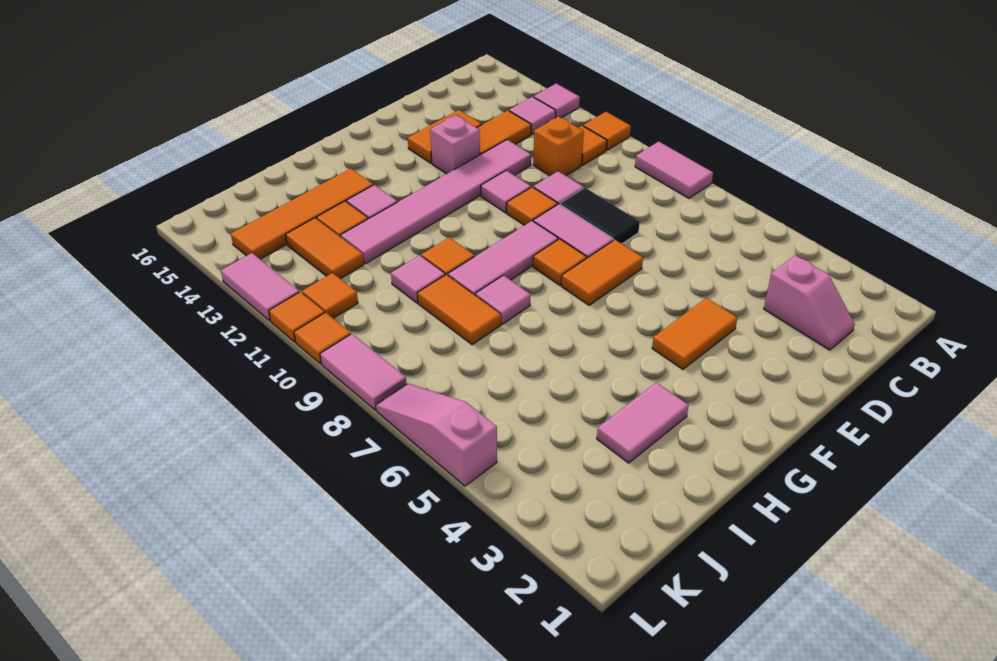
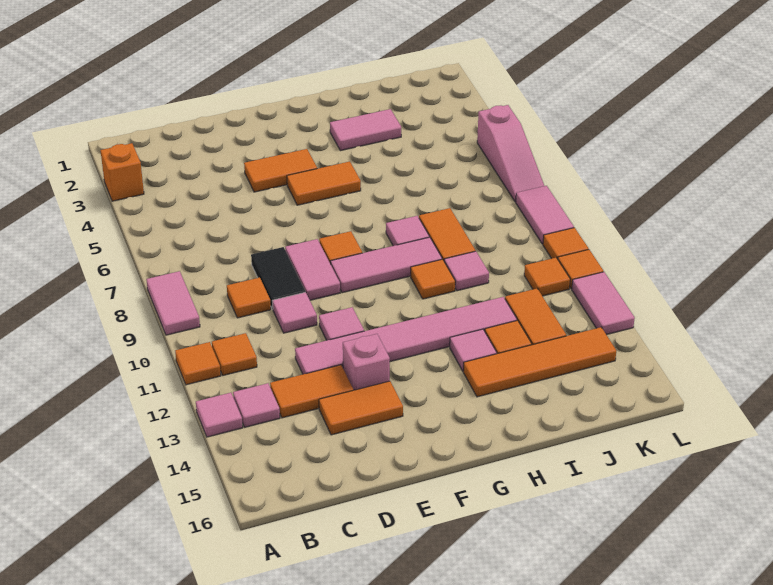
pink 1x2 slope [764,255,855,350] -> none
orange 1x1 brick [533,116,584,176] -> orange 1x1 brick moved to [100,143,144,201]
orange 1x2 tile [561,240,643,305] -> orange 1x2 tile moved to [287,161,361,205]
orange 1x1 tile [507,187,558,225] -> orange 1x1 tile moved to [227,278,271,318]

